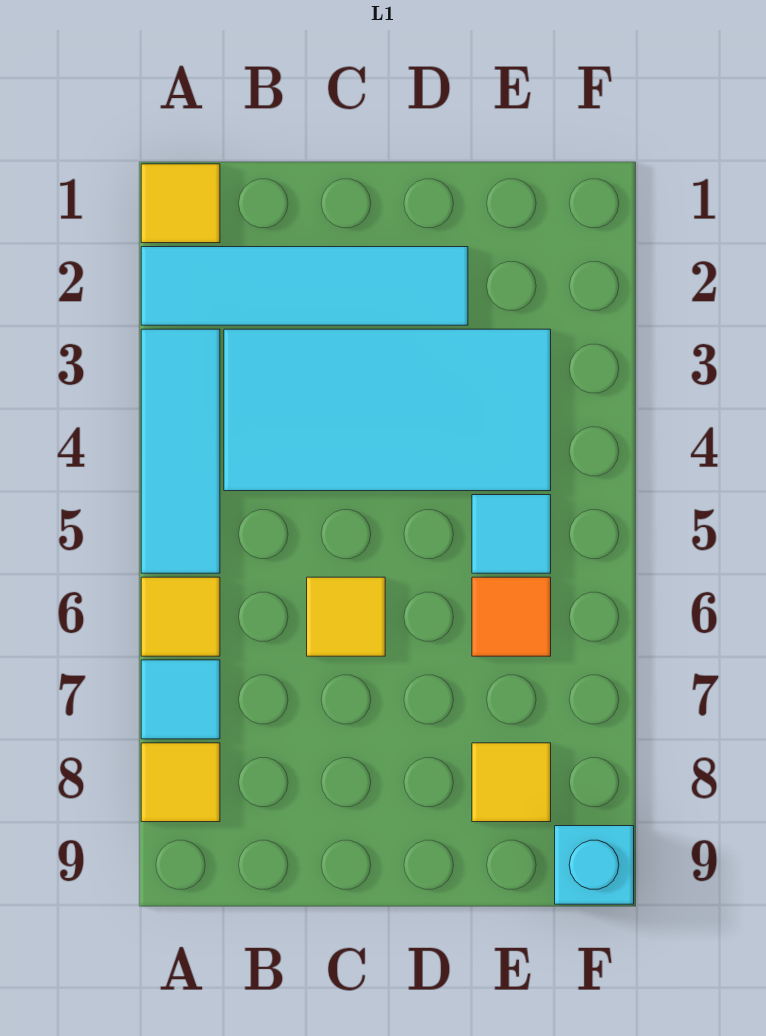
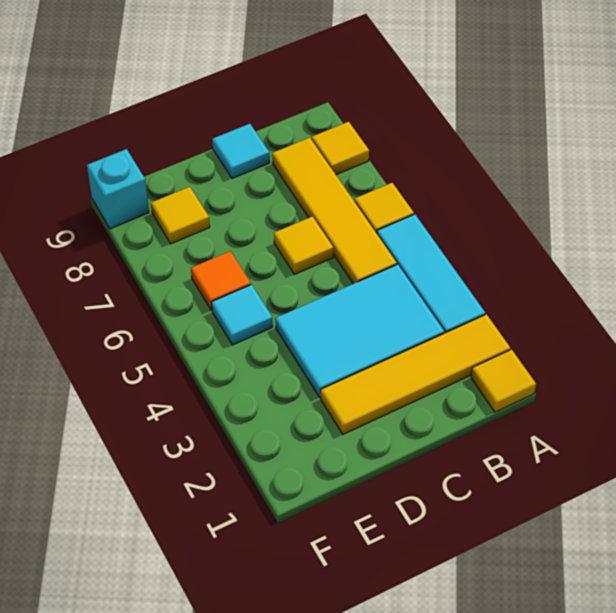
cyan 1x4 tile [141,247,468,325] -> yellow 1x4 tile [321,314,510,434]
cyan 1x1 tile [141,660,220,739] -> cyan 1x1 tile moved to [212,124,270,178]
cyan 2x4 tile [224,329,551,491] -> cyan 2x3 tile [275,264,444,398]
none -> yellow 1x4 tile [272,138,397,284]

